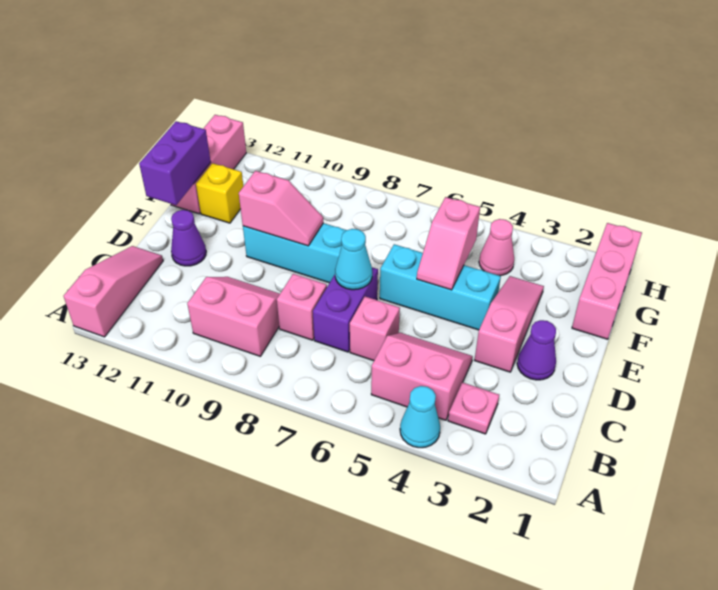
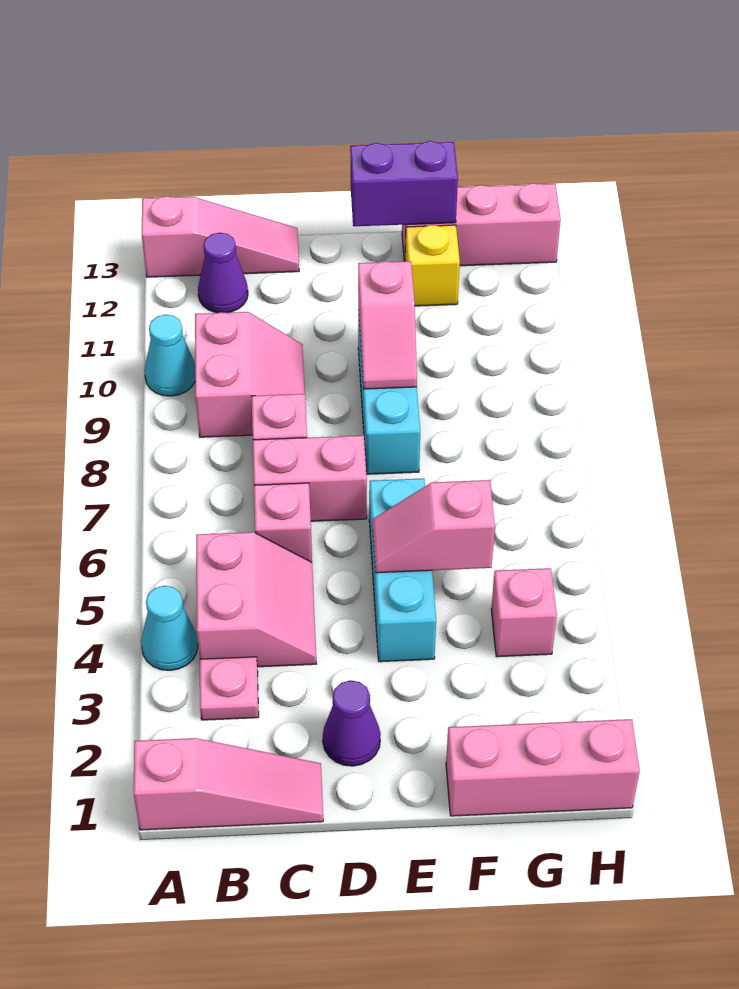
purple 1x2 brick [313,267,378,352] -> pink 1x2 brick [253,436,367,521]
pink 1x3 slope [475,276,544,372] -> pink 1x3 slope moved to [134,738,323,830]
cyan 1x1 cone [335,229,372,290] -> cyan 1x1 cone moved to [145,314,195,396]
purple 1x1 cone [171,210,206,266] -> purple 1x1 cone moved to [198,233,248,313]
pink 1x1 cone [479,219,514,276] -> pink 1x1 brick [491,568,557,657]

